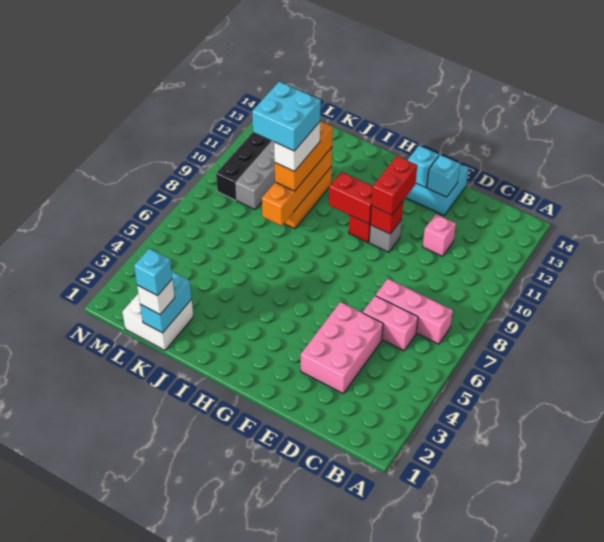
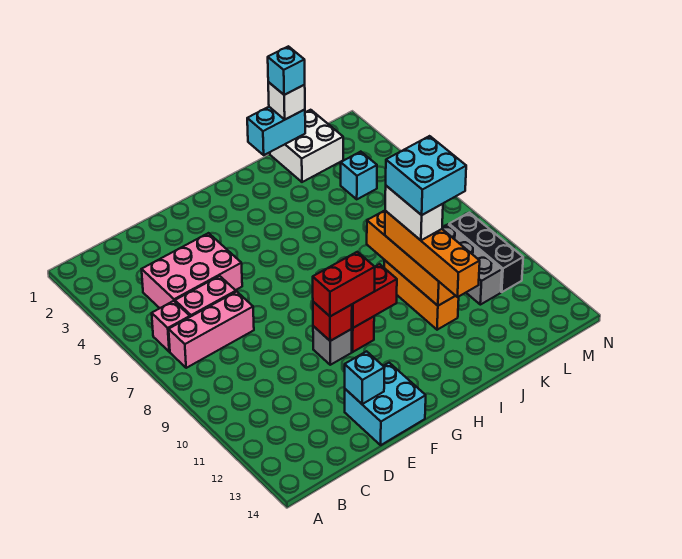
pink 2x3 brick [301,302,383,393] -> pink 2x3 brick turned to [142,233,242,308]
pink 1x1 brick [423,214,456,256] -> pink 1x1 brick moved to [152,301,190,352]
red 1x2 brick [371,156,417,215] -> red 1x2 brick turned to [313,252,375,316]
cyan 1x1 brick [408,146,439,188] -> cyan 1x1 brick moved to [341,152,377,199]
orange 1x3 brick [275,121,333,191] -> orange 1x4 brick [385,211,480,297]
cyan 1x2 brick [140,272,192,333] -> cyan 1x2 brick turned to [247,107,305,155]

